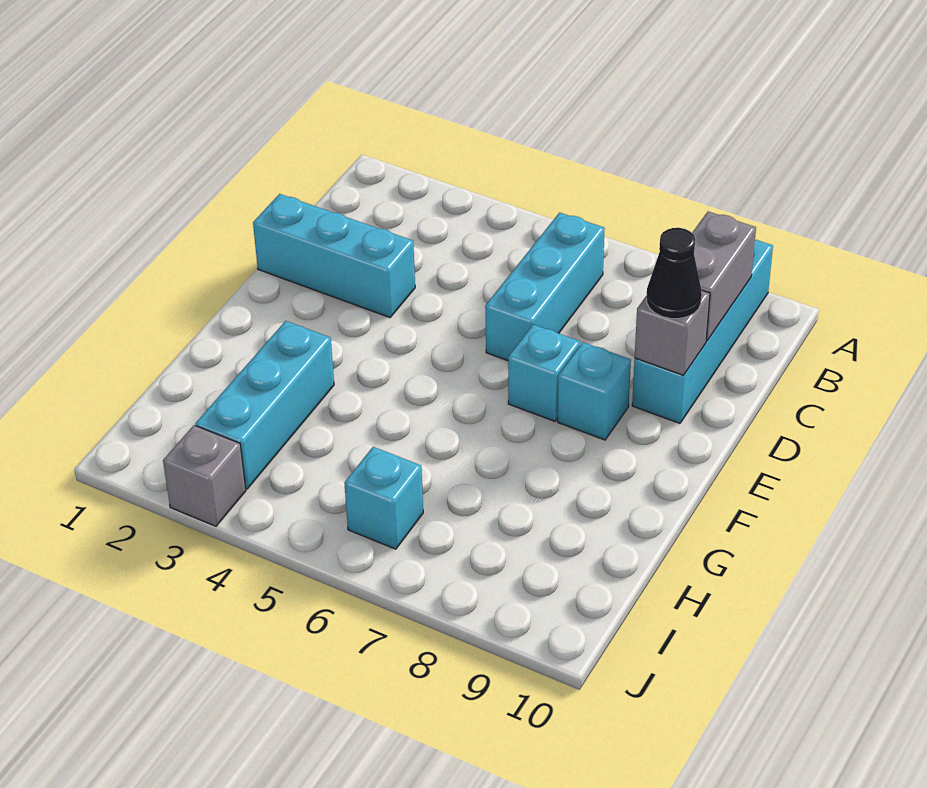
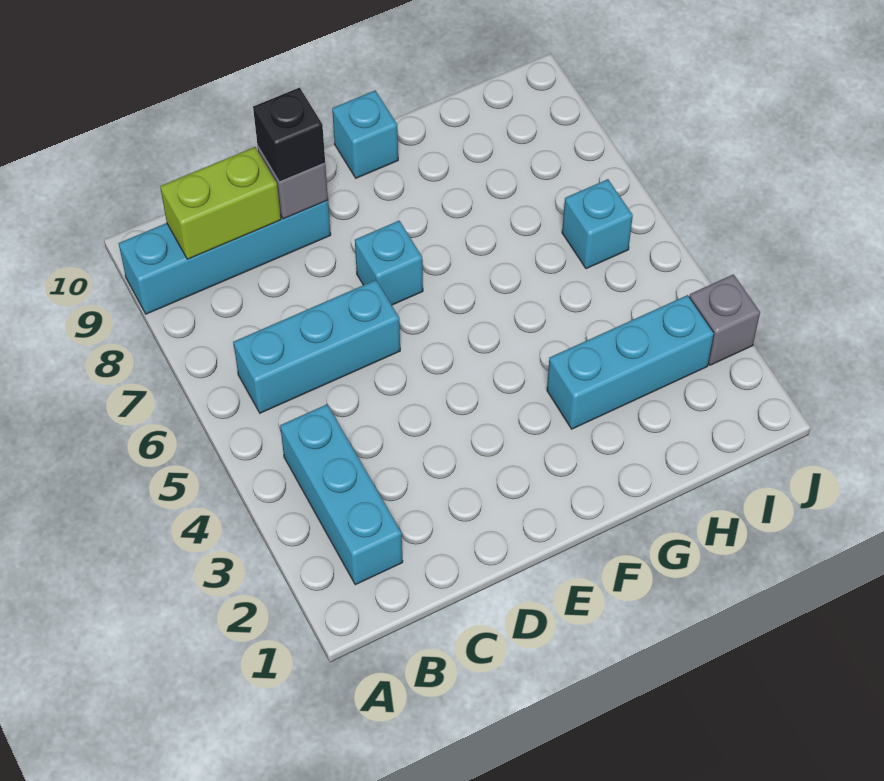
grey 1x2 brick [692,211,756,341] -> lime 1x2 brick [160,147,281,259]
cyan 1x3 brick [253,194,415,317] -> cyan 1x3 brick moved to [280,404,403,585]
black 1x1 cone [647,228,702,319] -> black 1x1 brick [253,88,325,182]
cyan 1x1 brick [558,342,631,440] -> cyan 1x1 brick moved to [332,90,398,178]

